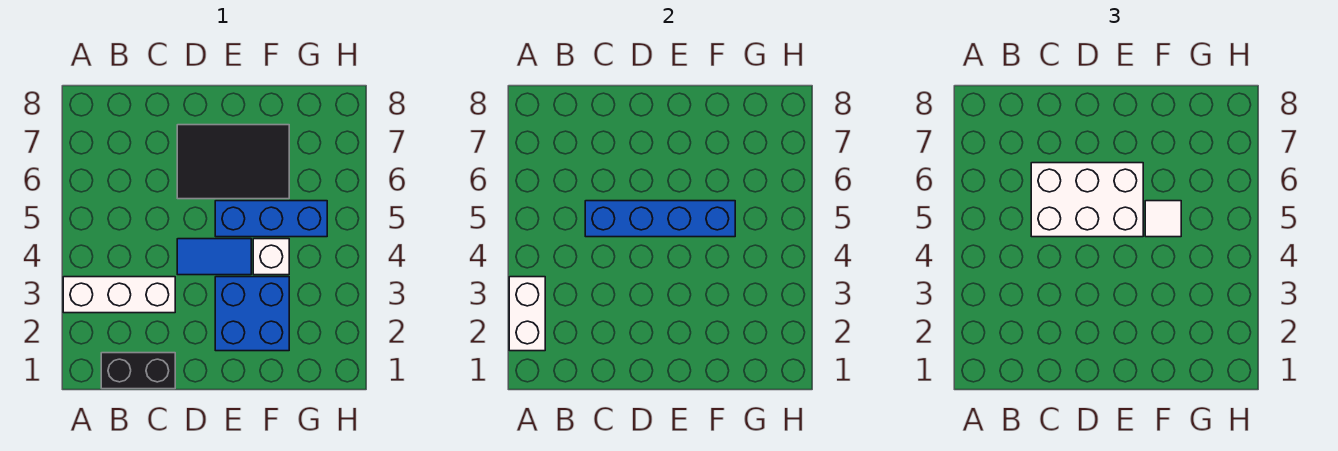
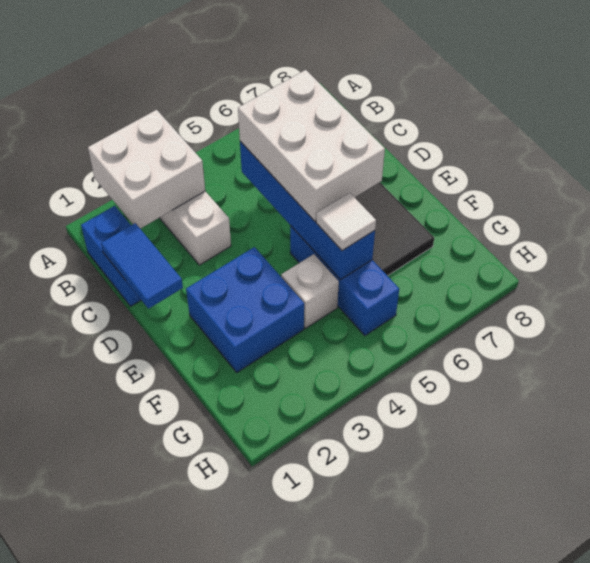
white 1x2 brick [509,277,545,351] -> white 2x2 brick [88,110,205,229]
black 1x2 brick [101,353,175,389] -> blue 1x2 brick [81,206,141,306]
blue 1x2 tile [177,239,251,275] -> blue 1x2 tile moved to [101,223,183,309]

